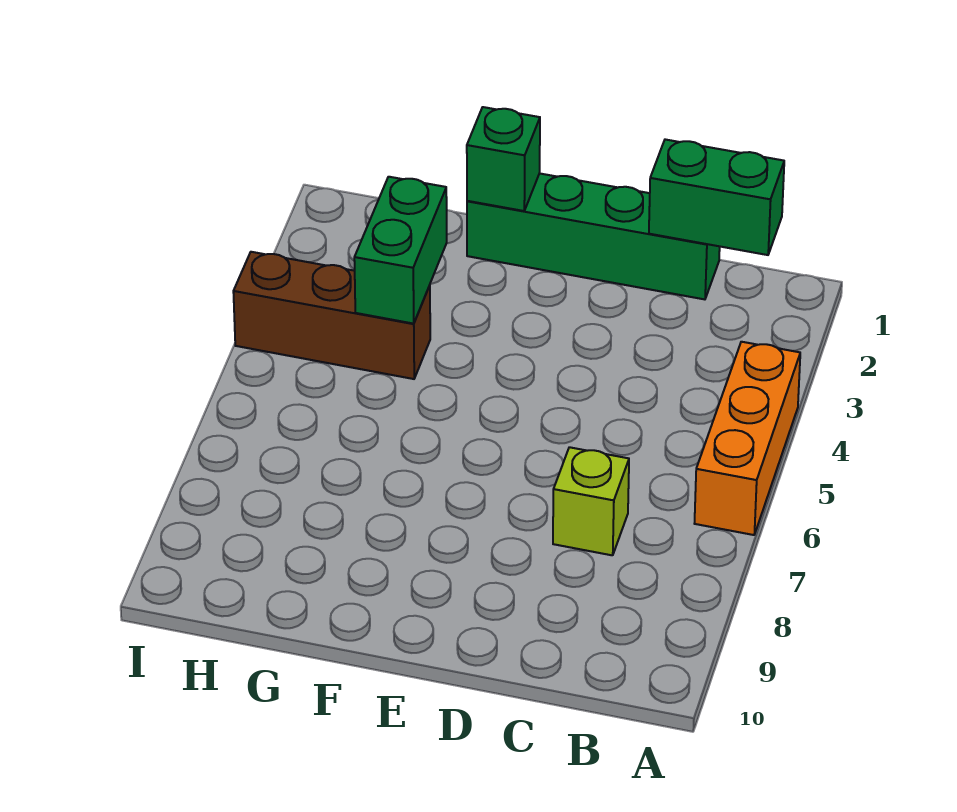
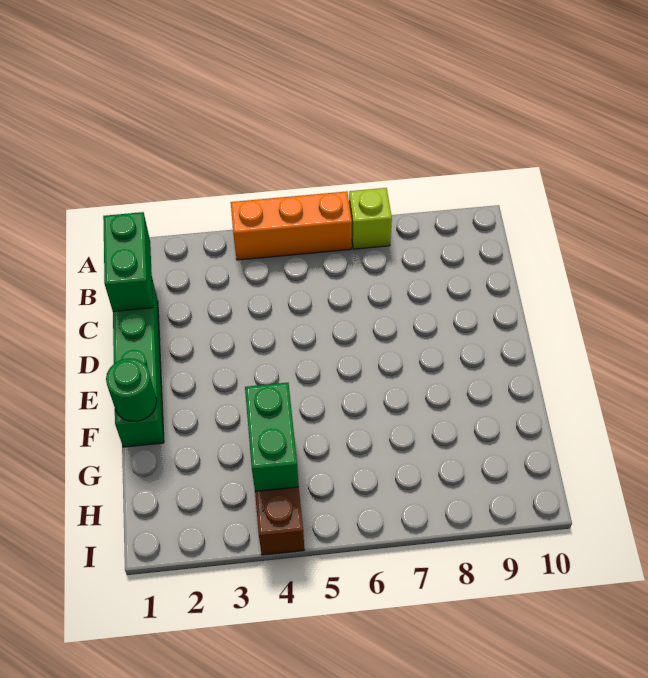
lime 1x1 brick [553,447,629,555] -> lime 1x1 brick moved to [349,188,392,249]
green 1x1 brick [467,107,540,211] -> green 1x1 round brick [106,358,157,421]
green 1x2 brick [354,177,447,324] -> green 1x2 brick turned to [245,383,299,491]

